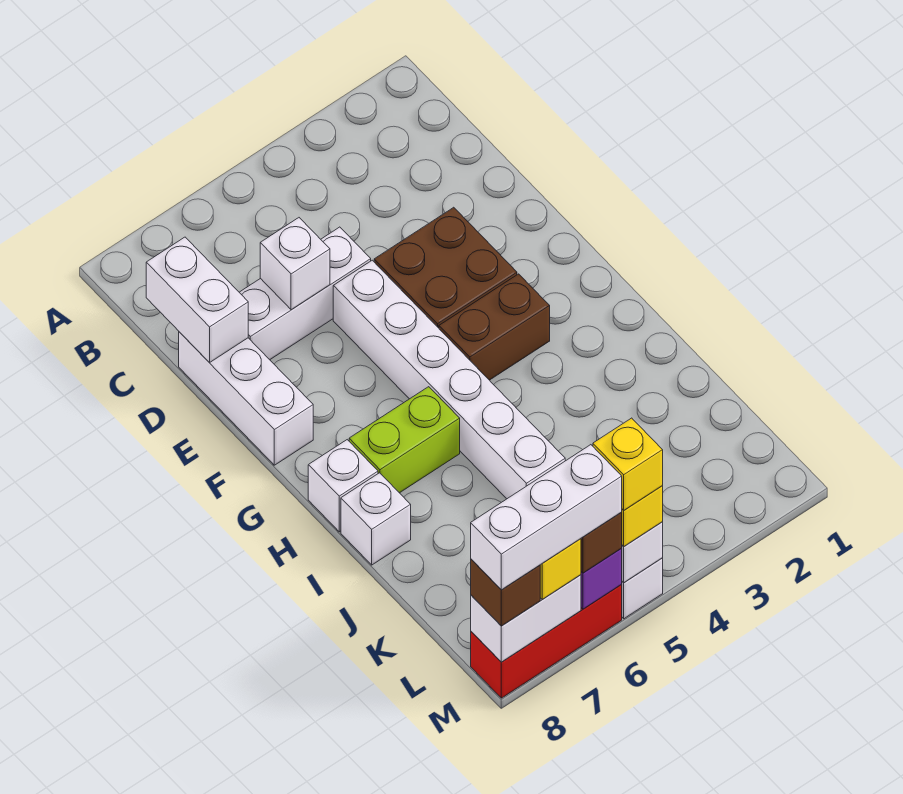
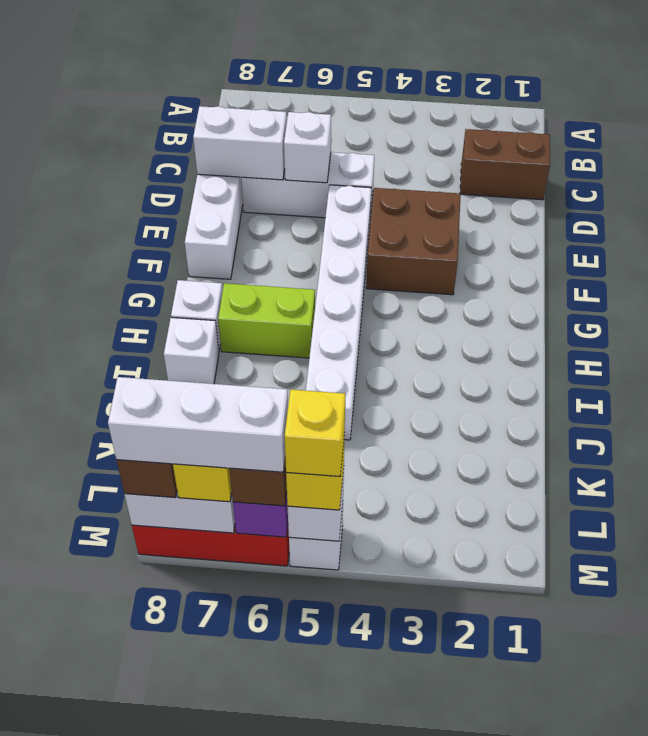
white 1x2 brick [146,237,248,363] -> white 1x2 brick turned to [193,106,287,180]
brown 1x2 brick [439,274,550,380] -> brown 1x2 brick moved to [460,129,550,200]

